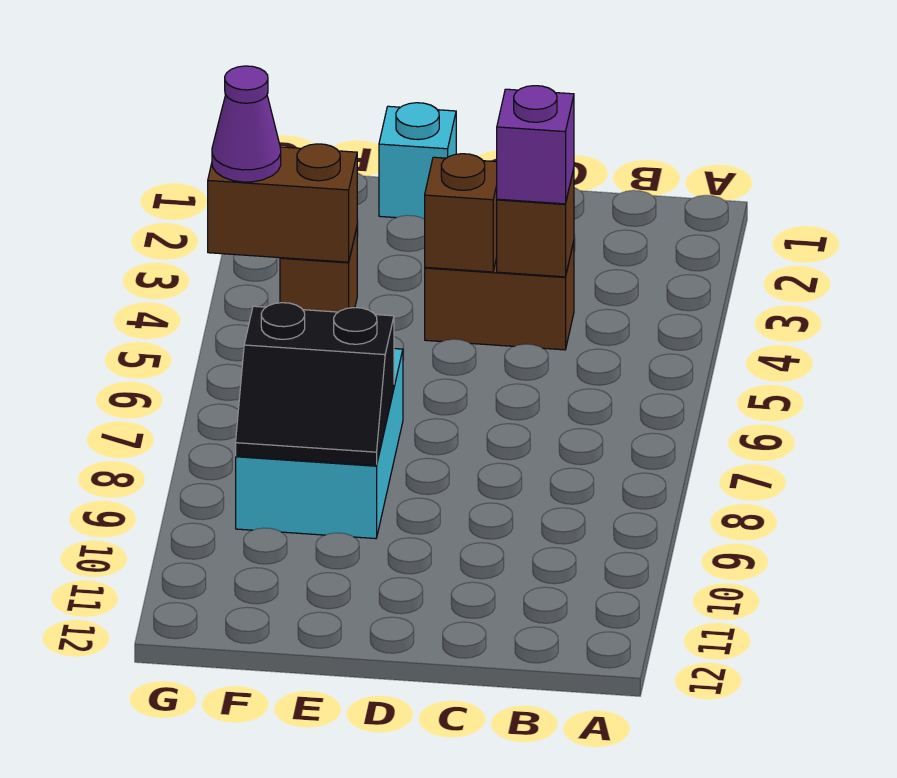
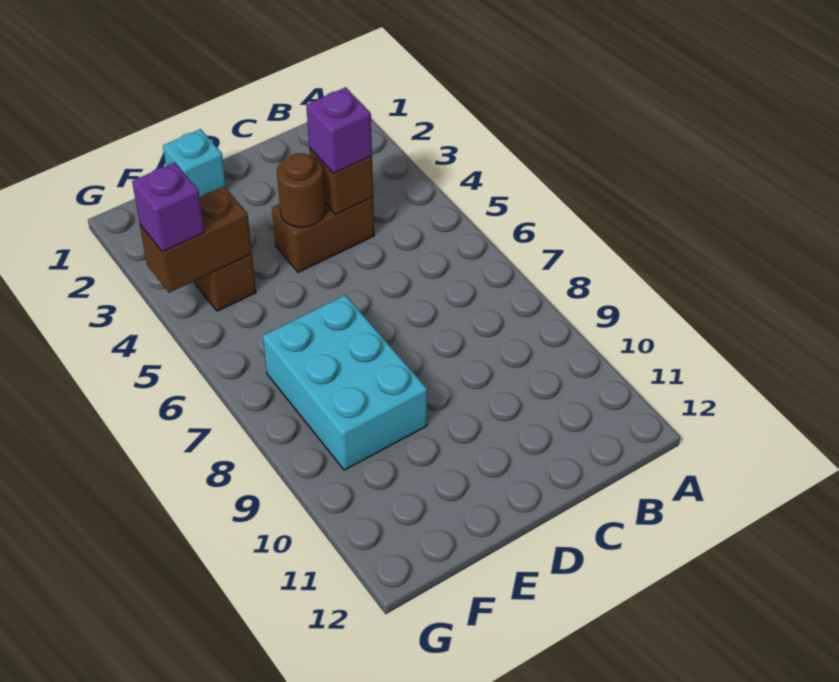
brown 1x1 brick [425,154,497,272] -> brown 1x1 round brick [277,153,325,227]
black 2x2 slope [236,303,394,466] -> none
purple 1x1 cone [212,66,281,182] -> purple 1x1 brick [132,162,204,252]

